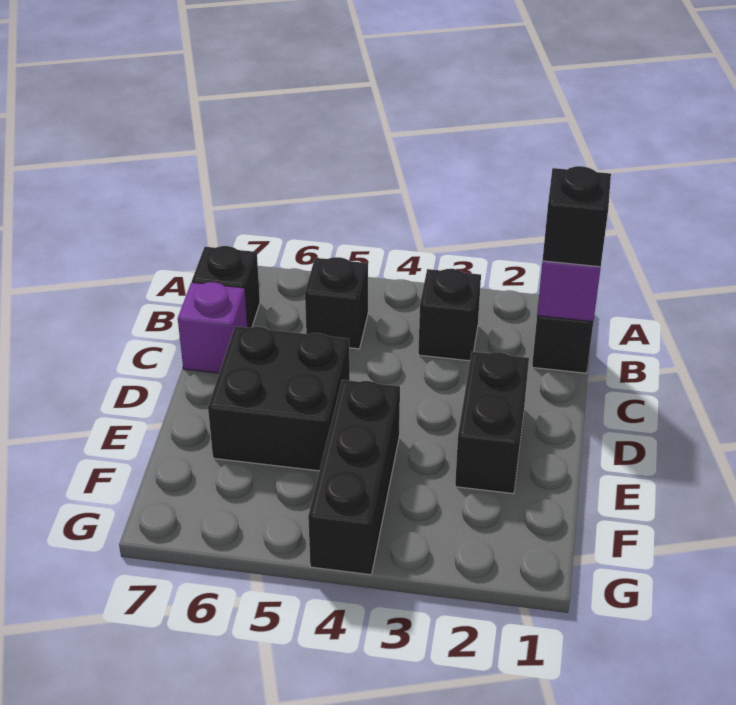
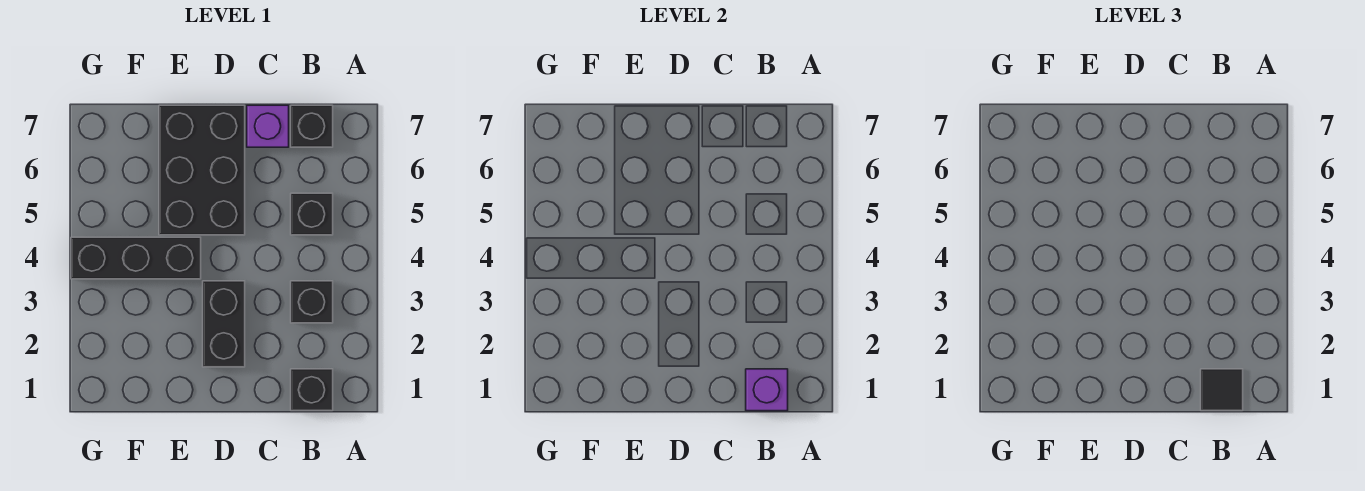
black 1x1 brick [542,166,611,267] -> black 1x1 tile [1201,369,1243,411]
black 1x2 brick [455,352,529,494] -> black 1x2 brick turned to [203,281,245,367]
black 2x2 brick [208,326,350,471] -> black 2x3 brick [159,105,245,235]

